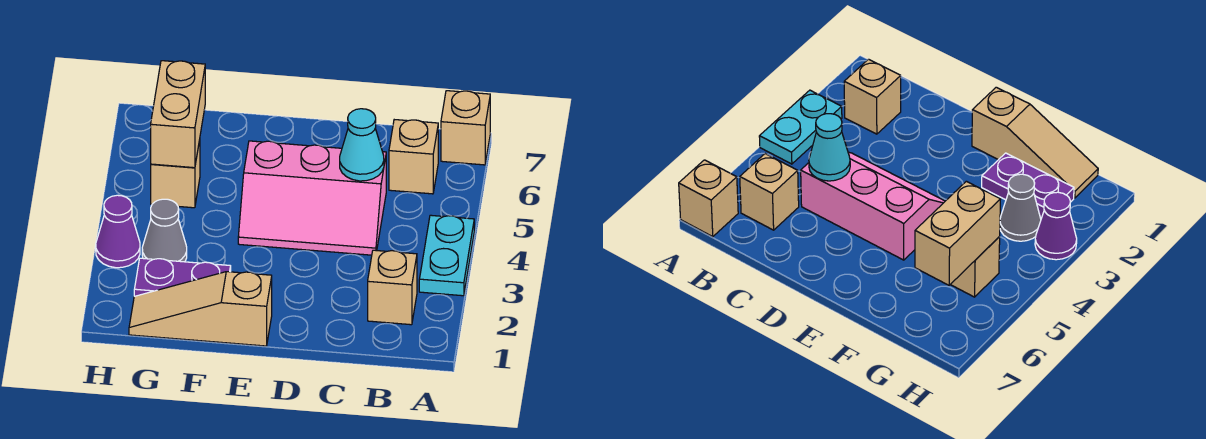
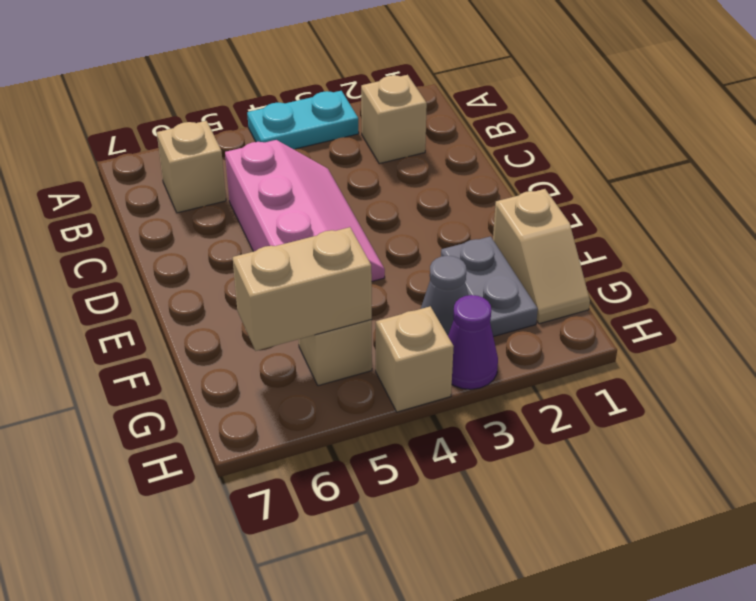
tan 1x1 brick [441,91,490,165] -> tan 1x1 brick moved to [376,306,454,412]
cyan 1x1 cone [340,109,384,181] -> none
tan 1x3 slope [129,272,272,346] -> tan 1x2 slope [493,189,590,324]
purple 1x2 plate [134,258,231,296] -> grey 1x2 plate [441,236,538,337]

